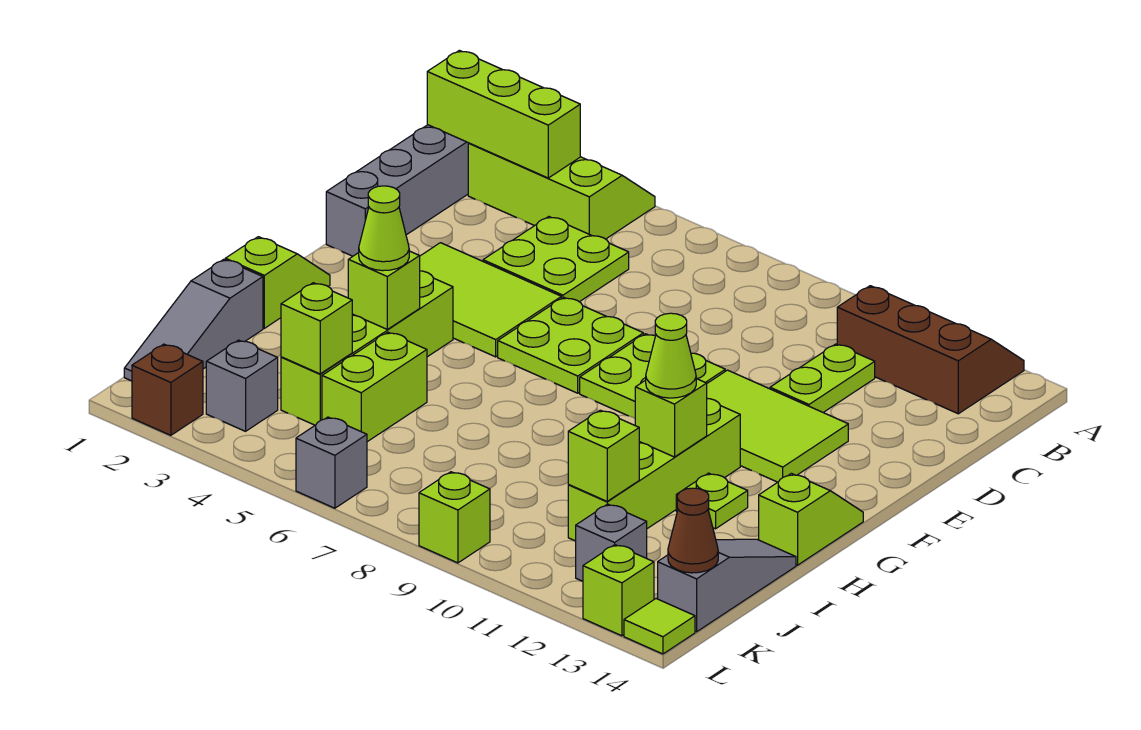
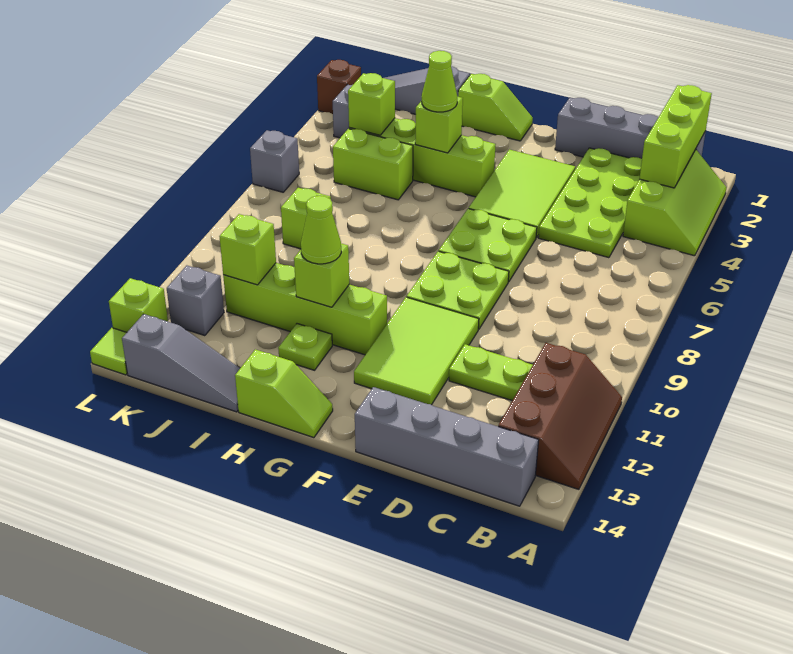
none -> grey 1x4 brick [355,387,539,506]
lime 2x2 plate [483,217,629,302] -> lime 2x4 plate [538,148,642,258]
brown 1x1 cone [668,488,718,573] -> none
lime 1x1 brick [419,472,490,563] -> lime 1x1 brick moved to [281,188,331,249]

